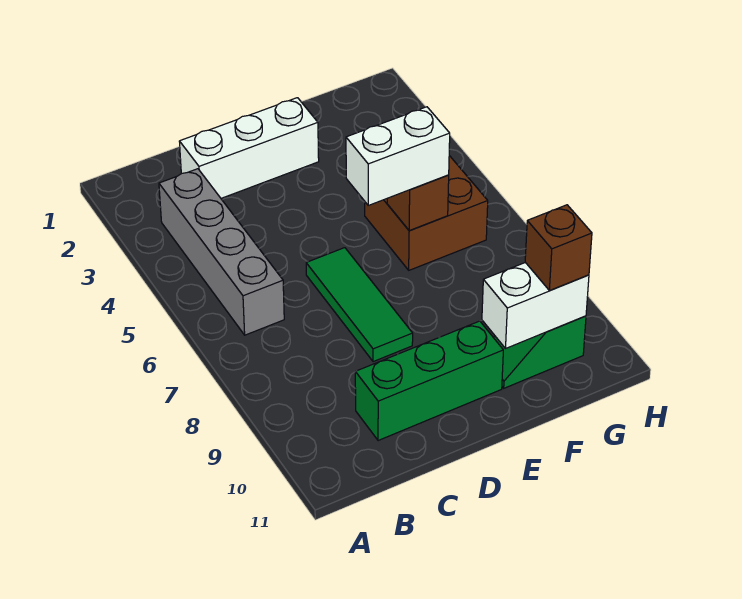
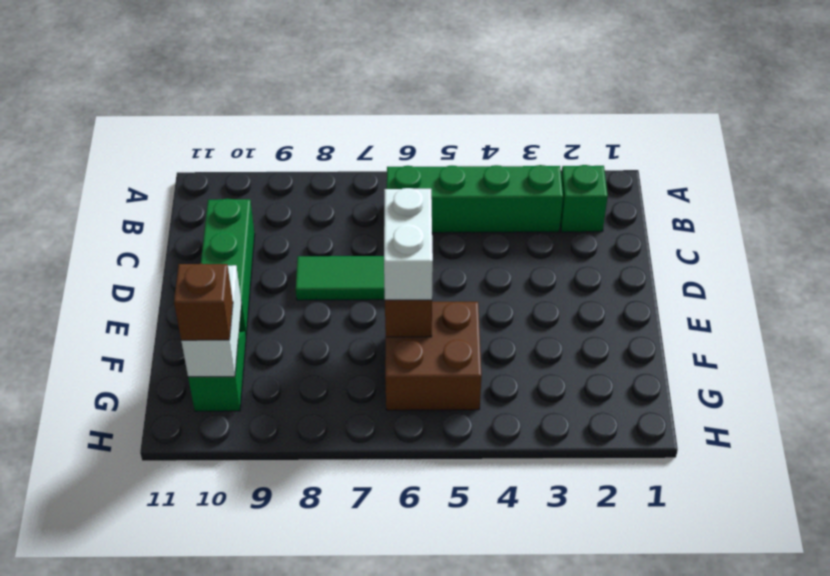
none -> green 1x1 brick [560,165,608,232]
grey 1x4 brick [159,169,284,335] -> green 1x4 brick [387,165,563,233]
white 1x3 brick [179,98,319,198] -> none

